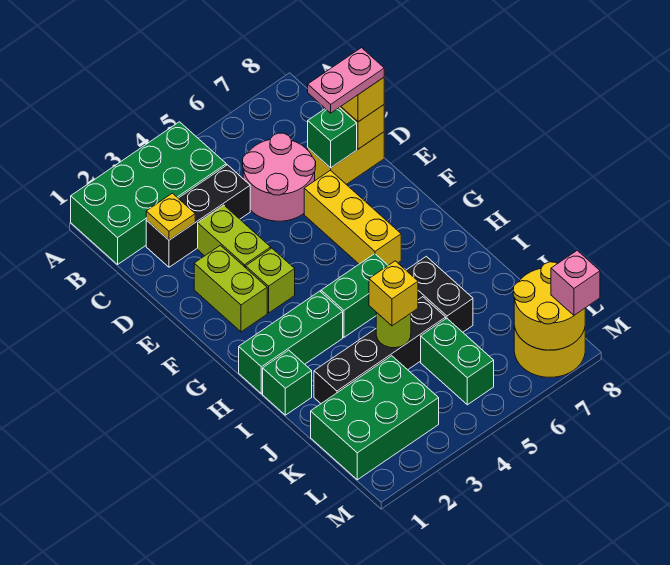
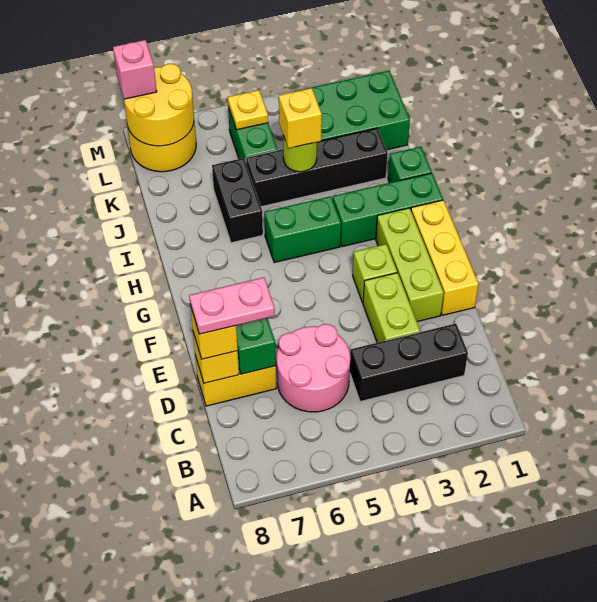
green 2x4 brick [71,122,226,264] -> none
yellow 1x1 plate [146,193,195,240] -> yellow 1x1 plate moved to [228,90,268,130]
lime 1x2 brick [194,245,267,332] -> lime 1x3 brick [376,208,444,322]
yellow 1x3 brick [304,170,401,265] -> yellow 1x3 brick moved to [411,200,478,315]

